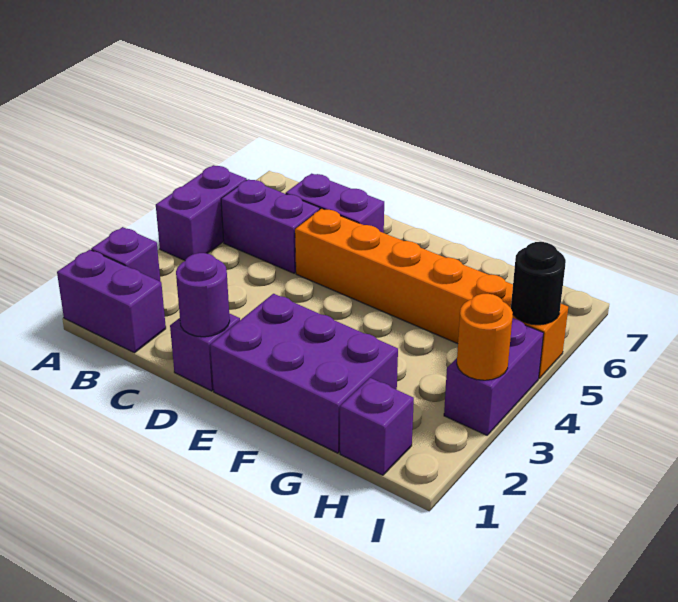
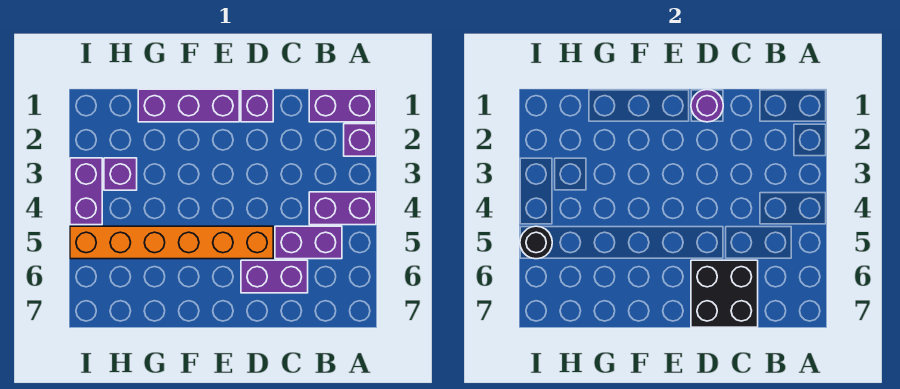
purple 1x2 brick [156,165,247,260] -> purple 1x2 brick turned to [309,192,376,225]
none -> black 2x2 brick [691,260,758,327]
purple 2x3 brick [210,294,398,453] -> purple 1x3 brick [138,89,239,122]
purple 1x1 brick [340,378,414,475] -> purple 1x1 brick moved to [104,158,137,190]
orange 1x1 round brick [457,294,513,380] -> none

